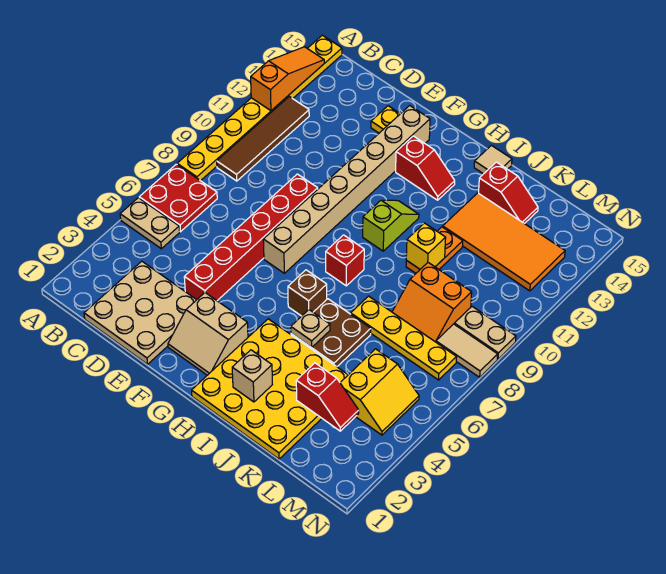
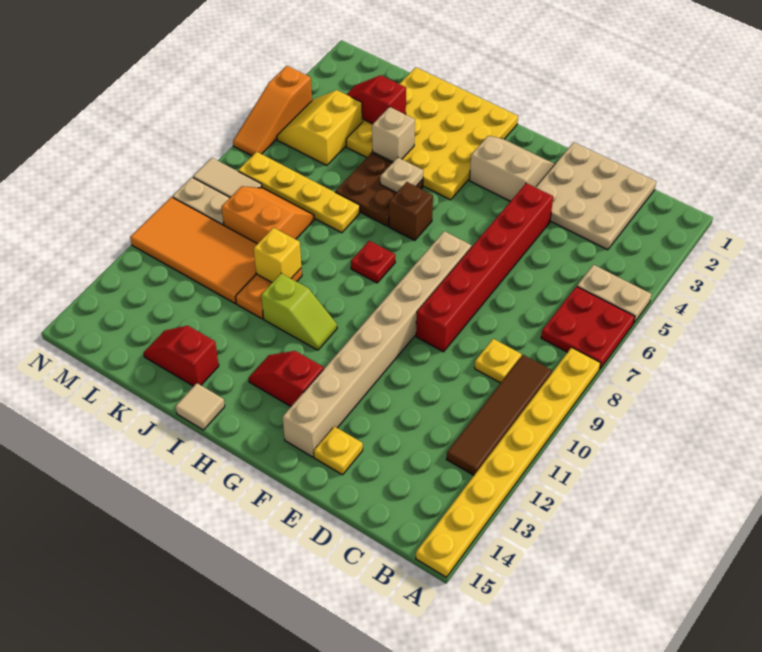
orange 1x3 slope [251,47,324,111] -> orange 1x3 slope moved to [233,66,312,156]
none -> yellow 1x1 plate [475,339,522,383]
red 1x1 brick [326,235,364,286] -> red 1x1 plate [351,241,395,283]
lime 1x2 slope [363,200,419,251] -> lime 1x2 slope turned to [261,273,337,350]
tan 1x1 brick [232,350,272,402] -> tan 1x1 brick moved to [372,107,415,162]
orange 2x4 tile [443,193,565,291] -> orange 2x4 tile moved to [130,197,257,303]

